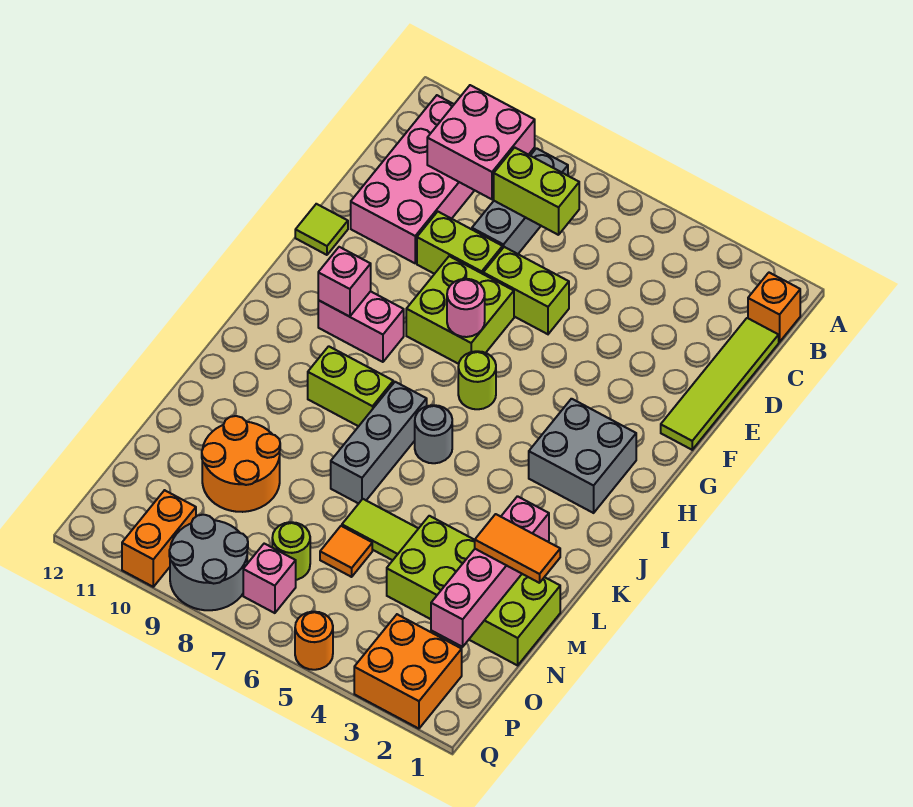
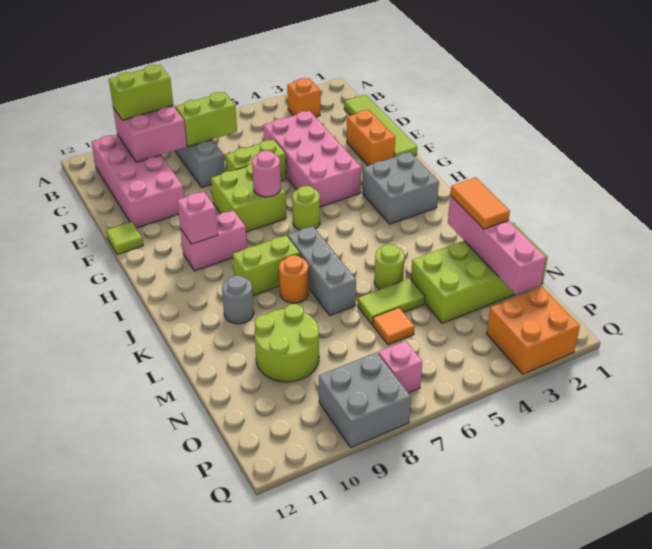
orange 1x1 brick [748,273,800,342] -> orange 1x1 brick moved to [287,78,320,117]
none -> pink 2x4 brick [263,111,361,207]
lime 1x2 brick [417,212,502,274] -> lime 1x2 brick moved to [109,65,173,120]
grey 1x1 round brick [415,405,452,463] -> grey 1x1 round brick moved to [222,275,254,324]
orange 1x2 tile [475,514,560,583] -> orange 1x2 tile turned to [450,177,510,229]
orange 2x2 round brick [202,416,280,512] -> lime 2x2 round brick [254,304,319,382]
lime 1x1 round brick [272,522,310,580] -> lime 1x1 round brick moved to [374,244,405,289]
grey 2x2 round brick [169,515,248,610] -> grey 2x2 brick [319,352,411,448]
orange 1x2 brick [122,490,196,587] -> orange 1x2 brick moved to [347,110,395,166]
orange 1x1 round brick [295,612,333,670] -> orange 1x1 round brick moved to [279,255,309,303]

